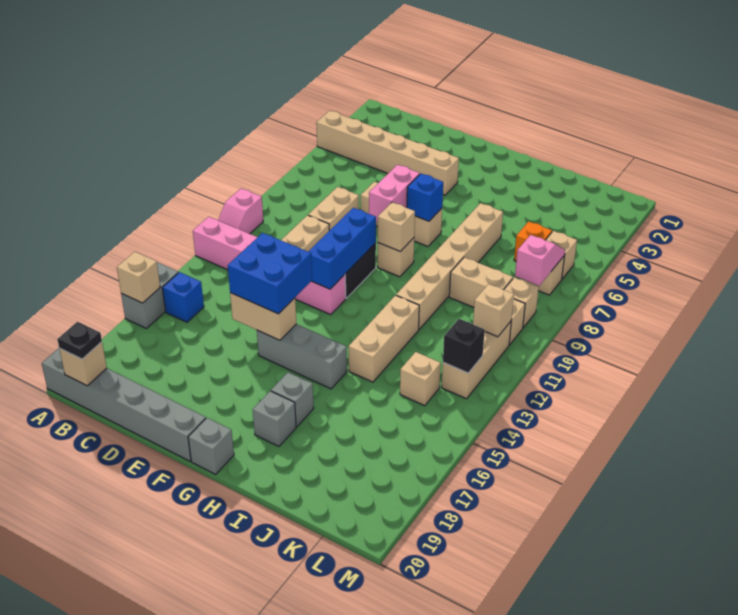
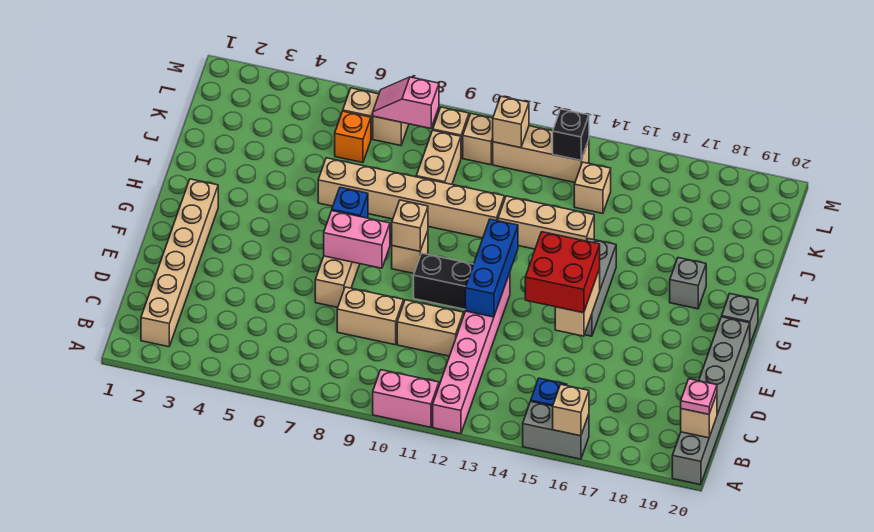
tan 1x6 brick [316,111,459,195] -> tan 1x6 brick moved to [141,179,218,347]
pink 1x2 slope [218,188,263,234] -> pink 1x2 brick [373,370,439,427]
black 1x1 plate [57,322,102,359] -> pink 1x1 plate [681,379,717,414]
blue 2x2 brick [228,233,312,314] -> red 2x2 brick [525,232,600,313]
blue 1x3 brick [308,208,376,289] -> blue 1x3 brick turned to [465,219,518,317]
grey 1x1 brick [271,372,314,427] -> none

